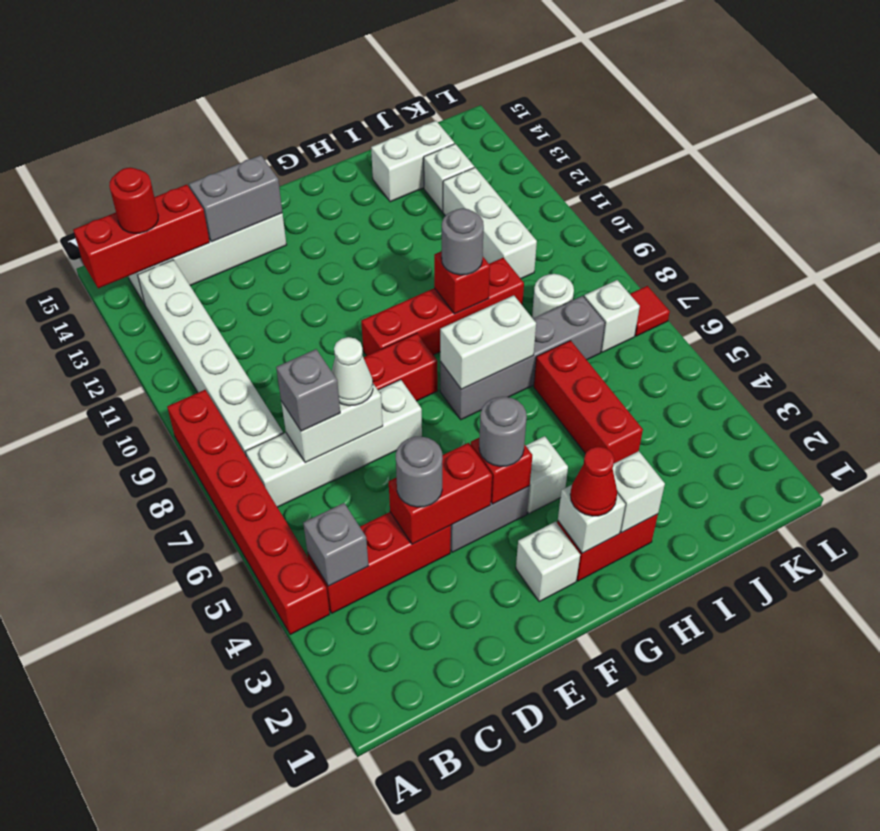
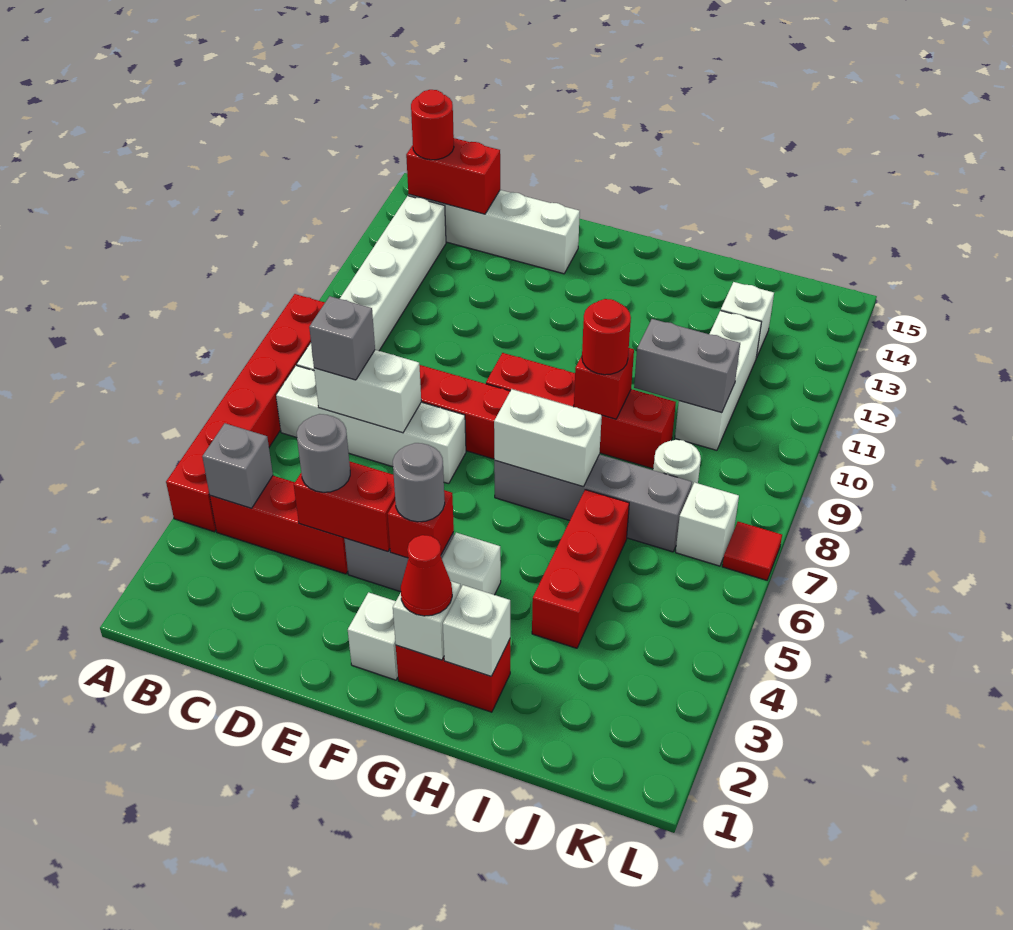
red 1x3 brick [73,184,210,288] -> red 1x2 brick [406,138,500,214]
white 1x1 cone [332,337,373,406] -> none
grey 1x2 brick [189,155,282,242] -> grey 1x2 brick moved to [634,319,740,413]
grey 1x1 round brick [442,208,484,275] -> red 1x1 round brick [582,299,631,375]
white 1x2 brick [371,121,454,202] -> none

